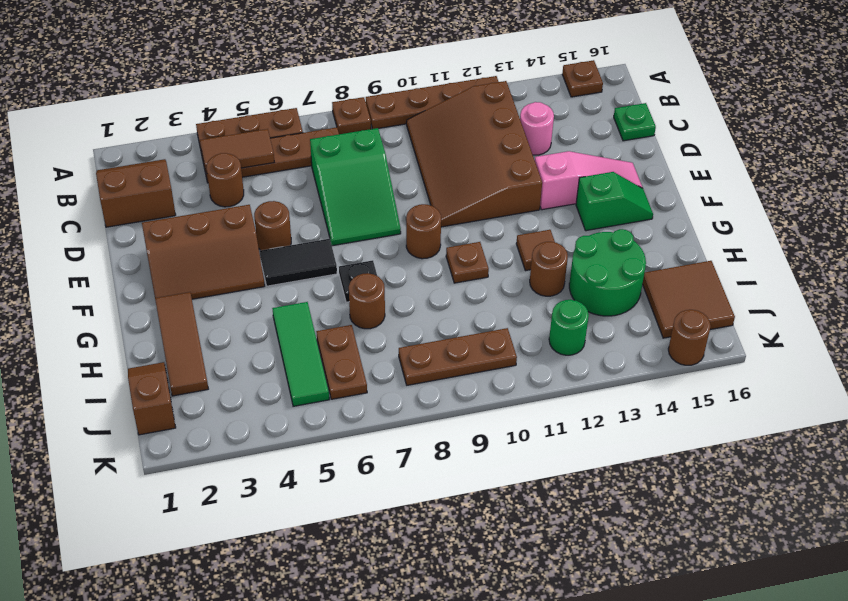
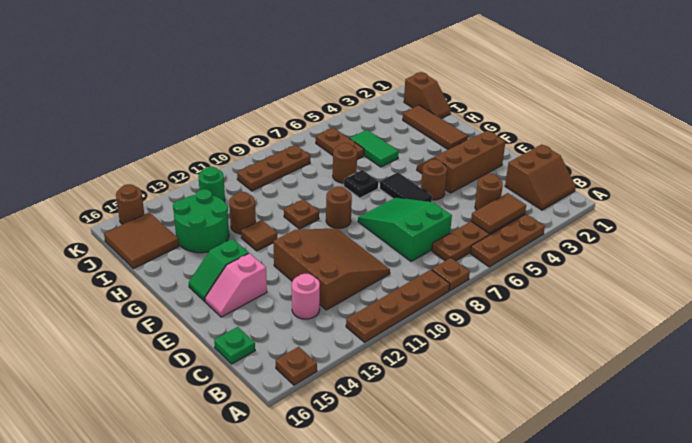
brown 3x4 slope [406,81,542,227] -> brown 3x3 slope [273,228,390,310]
pink 1x3 slope [535,151,643,210] -> pink 1x2 slope [205,253,267,317]
black 1x2 tile [260,239,337,286] -> black 1x2 tile turned to [380,172,432,202]
green 1x3 tile [272,302,329,406] -> green 1x2 tile [350,130,399,167]

